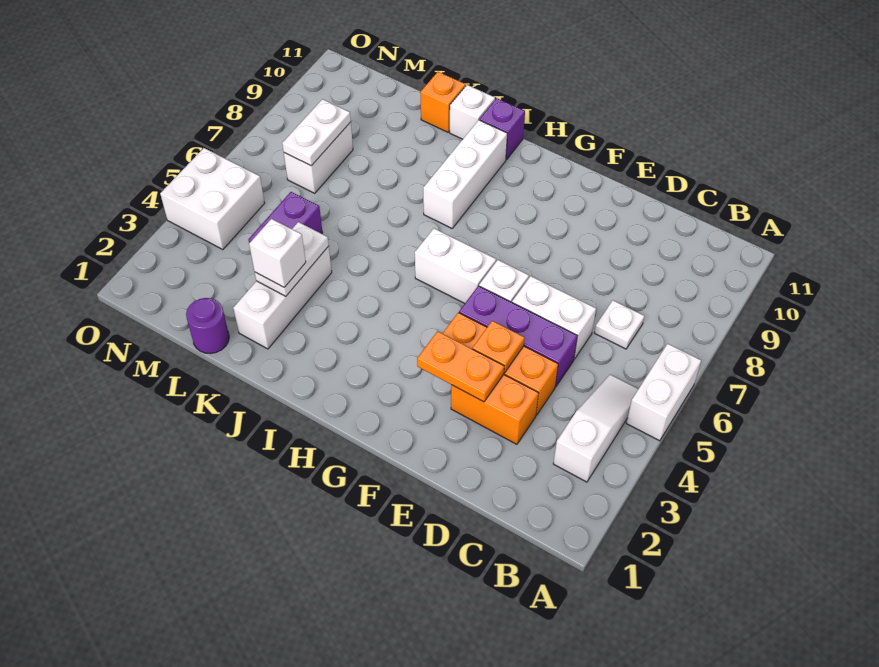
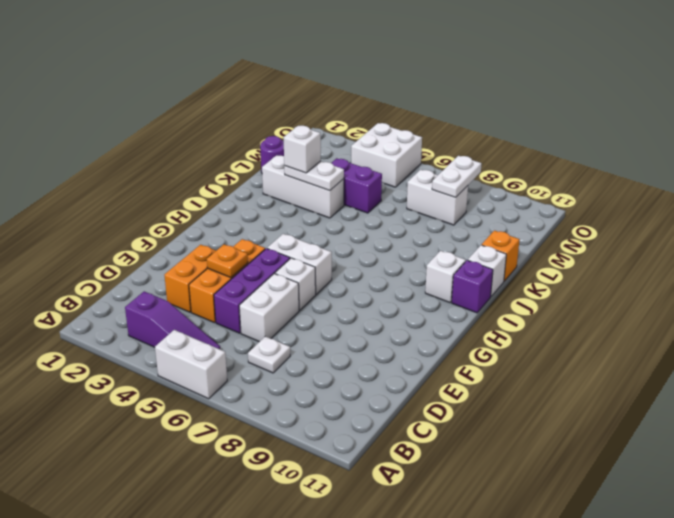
white 1x3 slope [553,375,638,482] -> purple 1x3 slope [125,291,220,349]
orange 1x2 plate [417,331,504,402] -> none
white 1x2 brick [415,228,496,303] -> white 1x2 brick turned to [267,234,332,294]
white 1x3 brick [423,120,507,228] -> white 1x1 brick [425,251,466,303]
white 1x2 plate [282,99,351,166] -> white 1x2 plate turned to [432,156,482,197]

